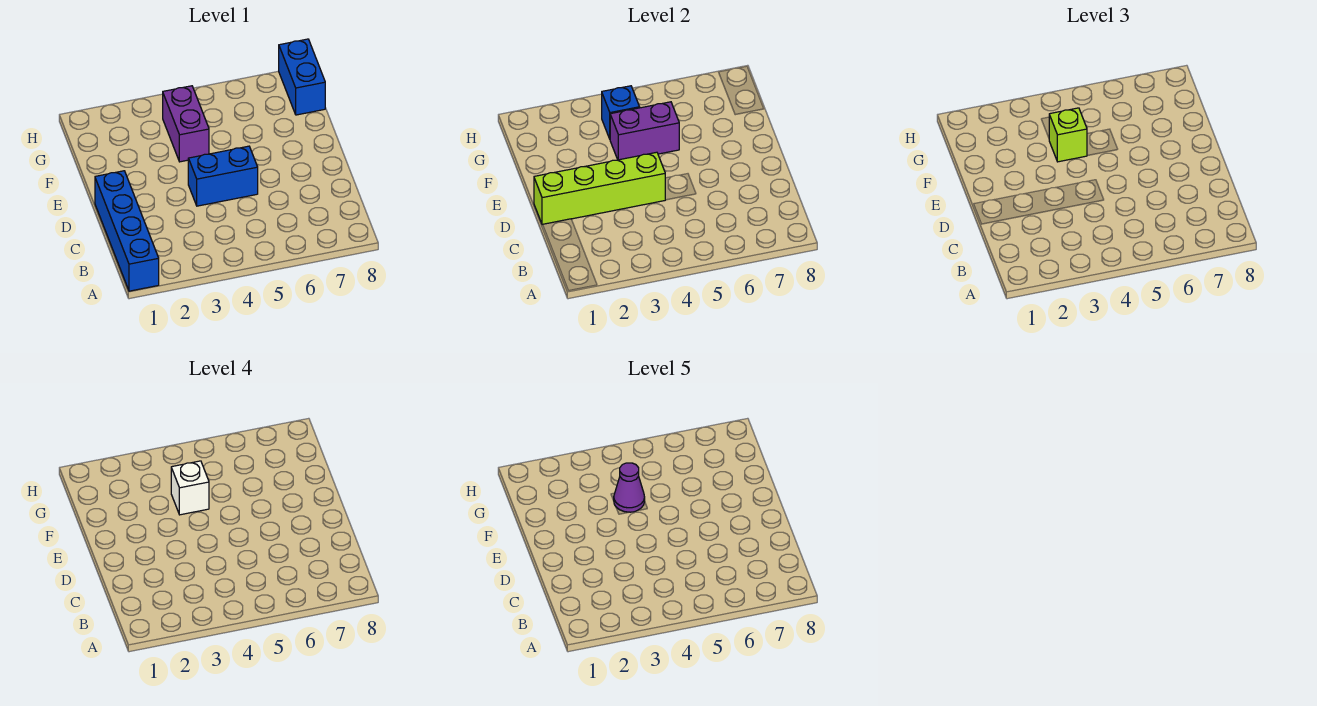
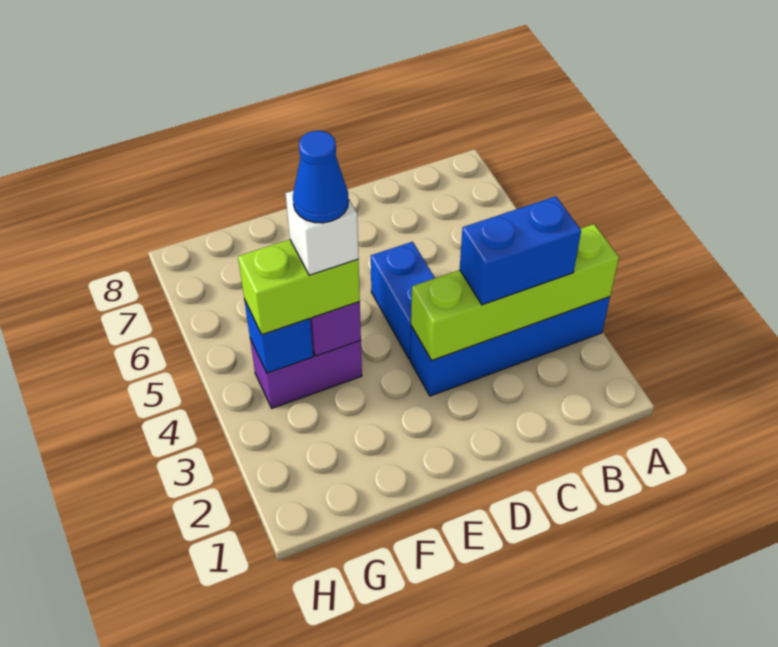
blue 1x4 brick [95,171,159,291] -> blue 1x4 brick moved to [410,297,610,396]
lime 1x4 brick [534,152,665,225] -> lime 1x4 brick turned to [411,224,619,360]
lime 1x1 brick [1049,108,1087,162] -> lime 1x2 brick [238,240,360,335]
purple 1x1 cone [613,463,645,512] -> blue 1x1 cone [293,131,349,223]
blue 1x2 brick [279,39,325,115] -> blue 1x2 brick moved to [460,196,581,305]

